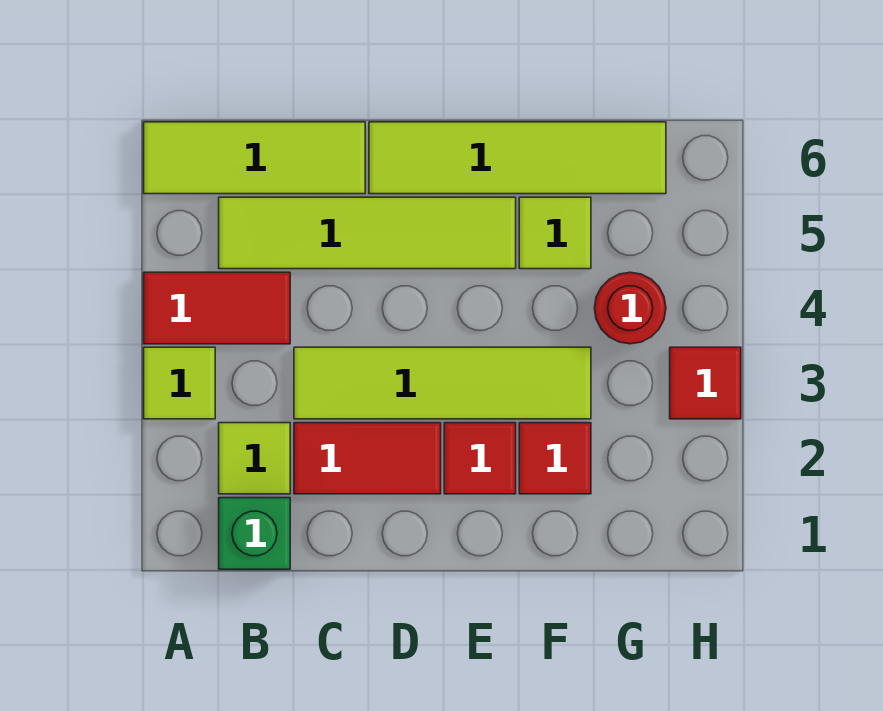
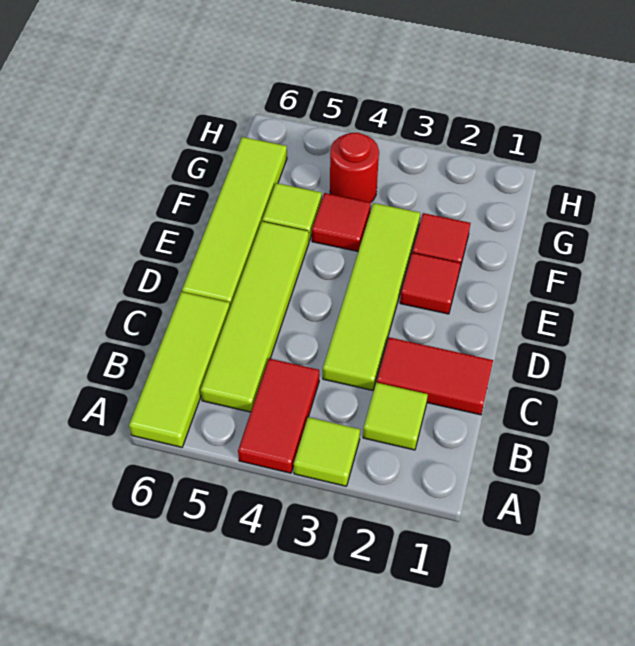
green 1x1 brick [219,498,290,569] -> none
red 1x2 tile [294,423,441,494] -> red 1x2 tile turned to [376,337,493,415]
red 1x1 tile [670,347,741,419] -> red 1x1 tile moved to [312,193,371,251]

